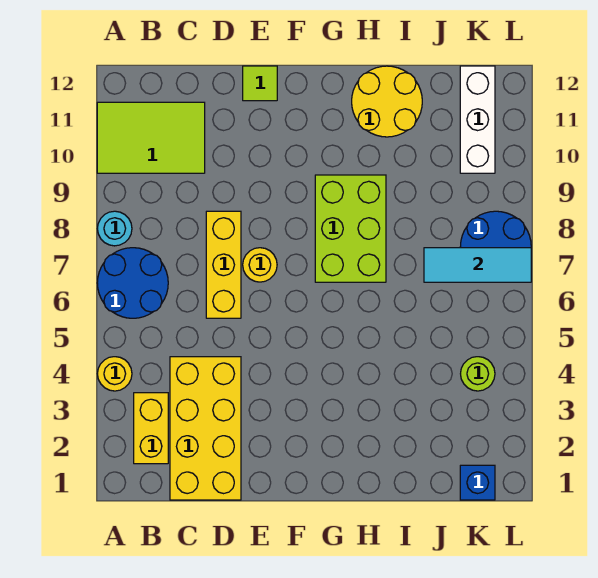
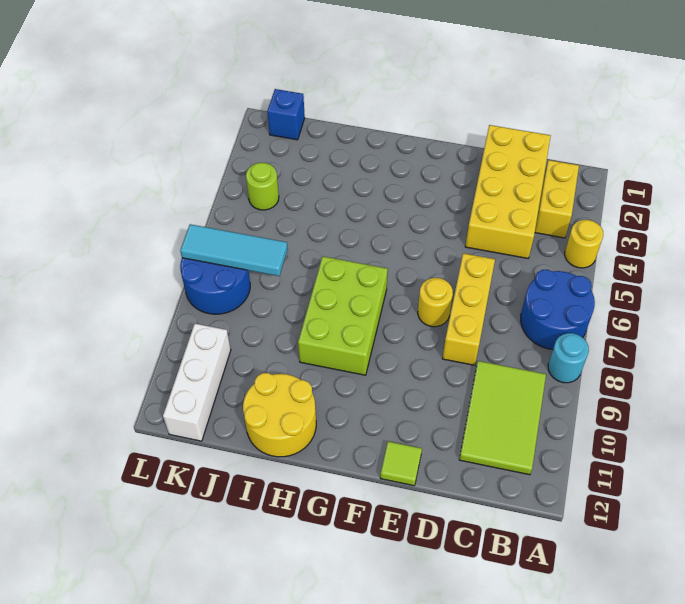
lime 2x3 tile [97,102,205,173] -> lime 2x3 tile turned to [459,361,546,475]

